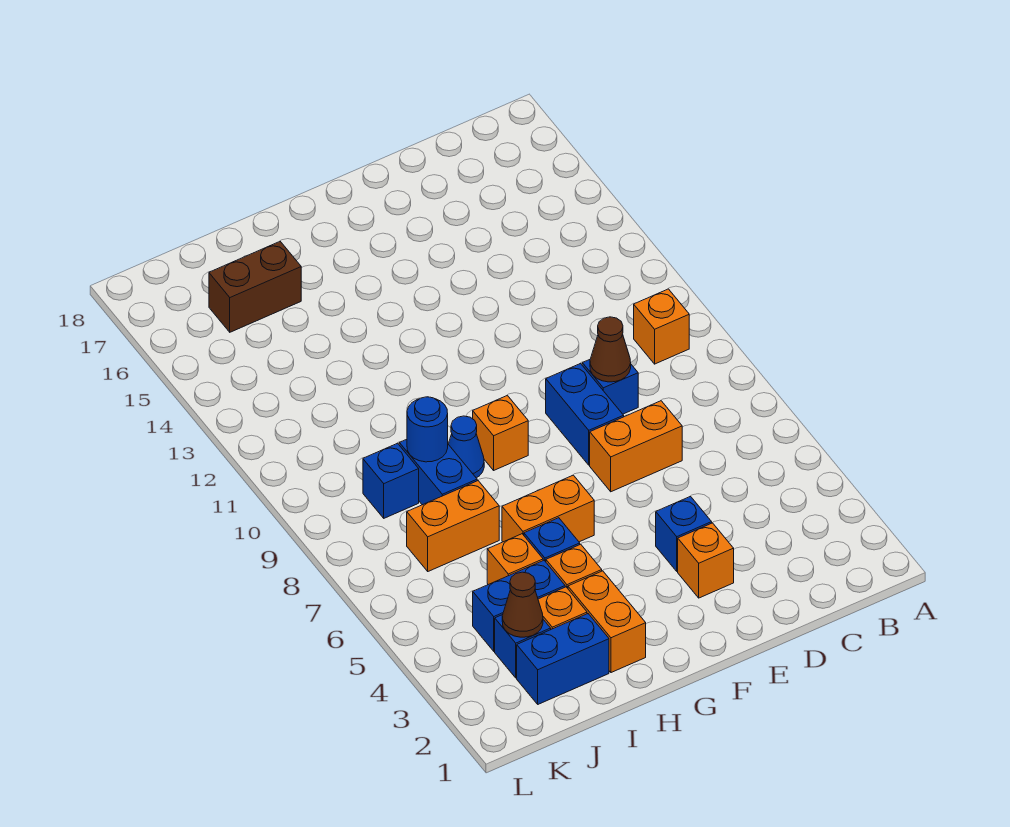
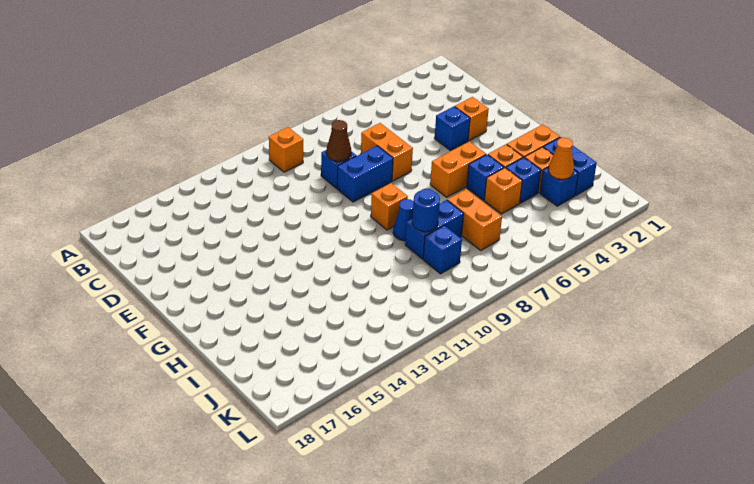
orange 1x2 brick [502,475,594,542] -> orange 1x2 brick turned to [430,141,486,197]
blue 1x2 brick [473,560,565,651] -> blue 1x1 brick [506,157,541,203]
brown 1x2 brick [209,241,301,332] -> none
brown 1x1 cone [502,572,543,637] -> orange 1x1 cone [548,138,574,179]

